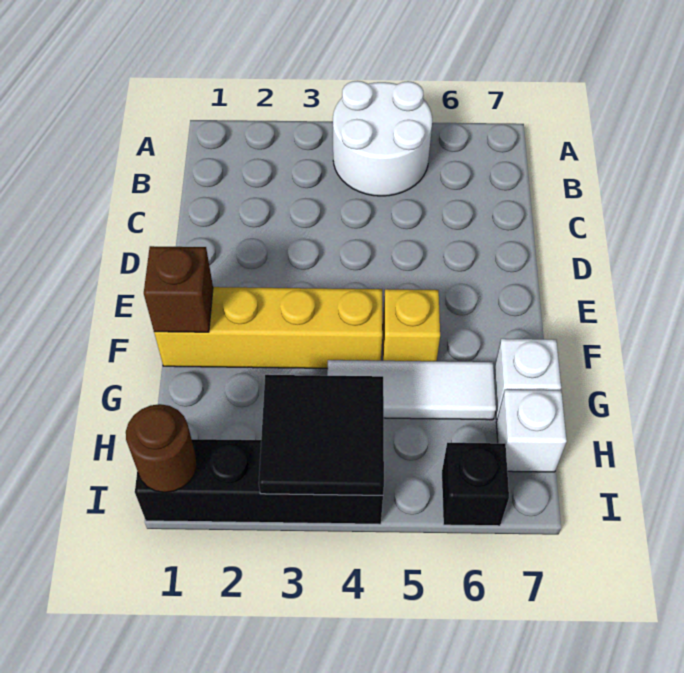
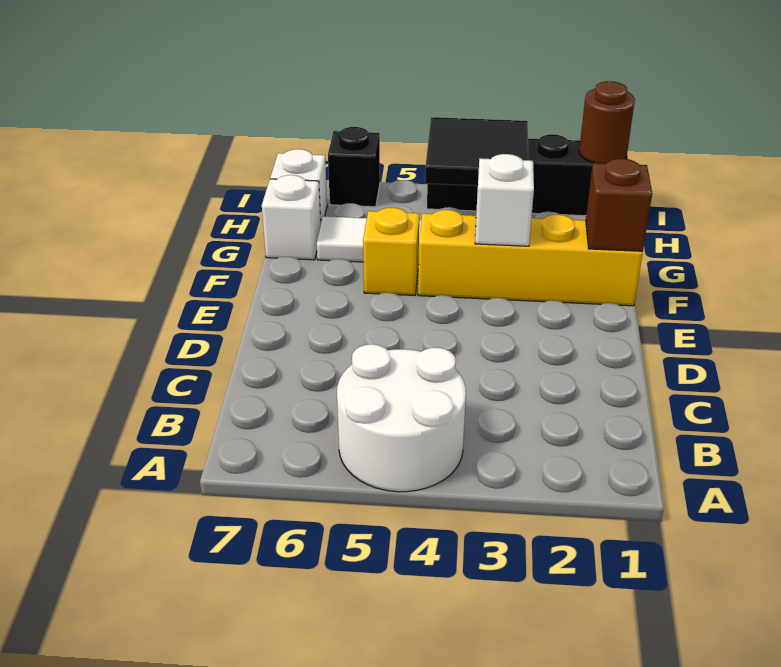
none -> white 1x1 brick [475,154,534,246]

